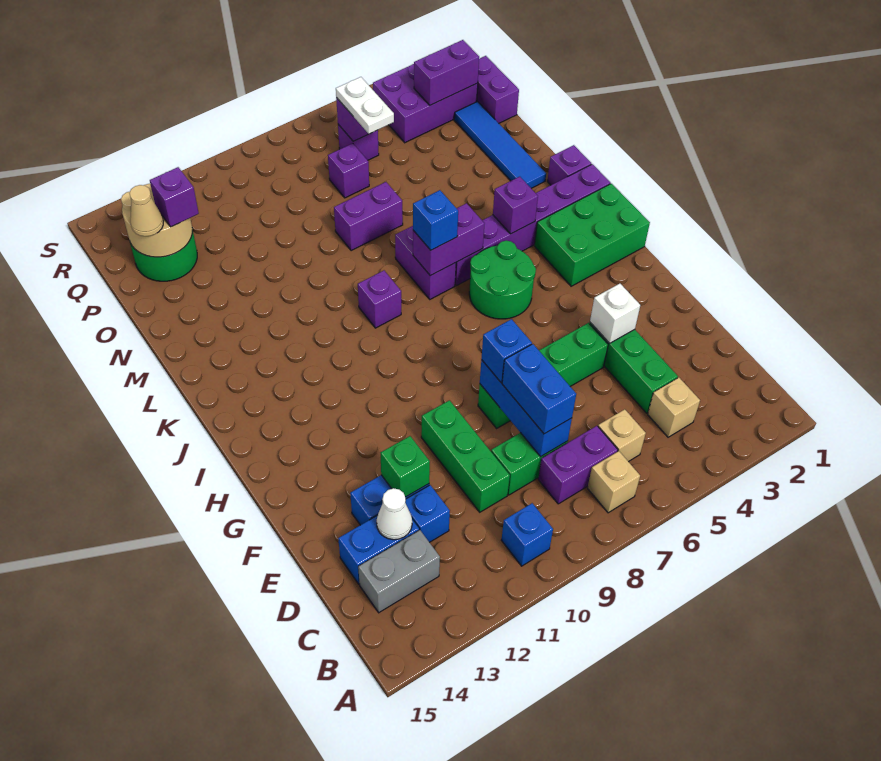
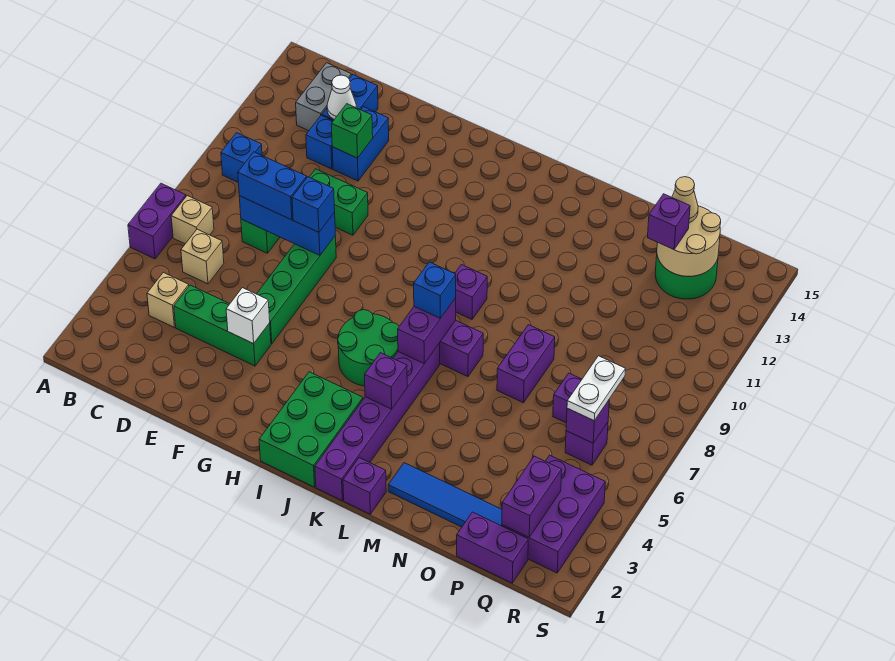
purple 1x2 brick [538,426,618,504] -> purple 1x2 brick moved to [128,183,186,259]
green 1x3 brick [421,400,510,512] -> green 1x2 brick [310,169,368,235]
white 1x2 plate [336,77,394,134] -> white 1x2 plate turned to [567,356,625,421]

